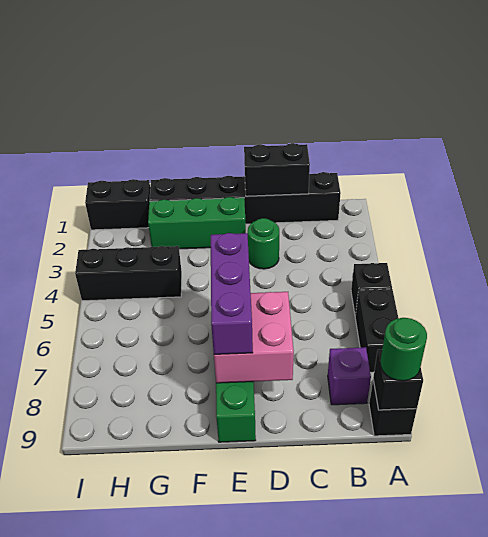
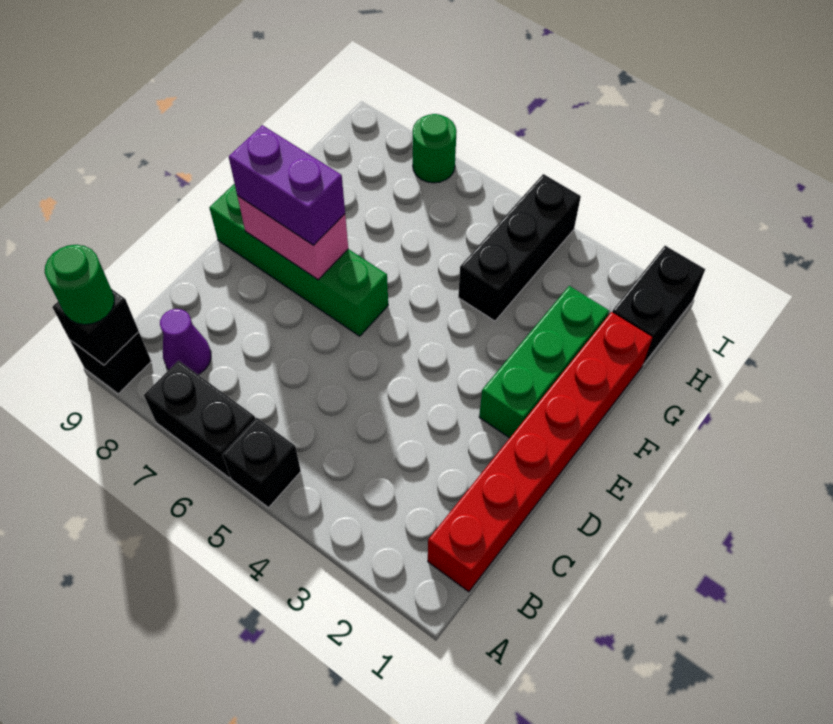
black 1x6 brick [149,172,341,224] -> red 1x6 brick [428,312,652,592]
purple 1x1 brick [328,347,371,405] -> purple 1x1 cone [160,309,211,374]
black 1x2 brick [244,143,310,196] -> none
green 1x1 round brick [248,218,279,269] -> green 1x1 round brick moved to [413,114,457,183]
pink 2x2 brick [214,292,294,383] -> pink 1x2 brick [237,196,348,280]
purple 1x3 brick [211,233,253,354] -> purple 1x2 brick [229,125,345,245]

